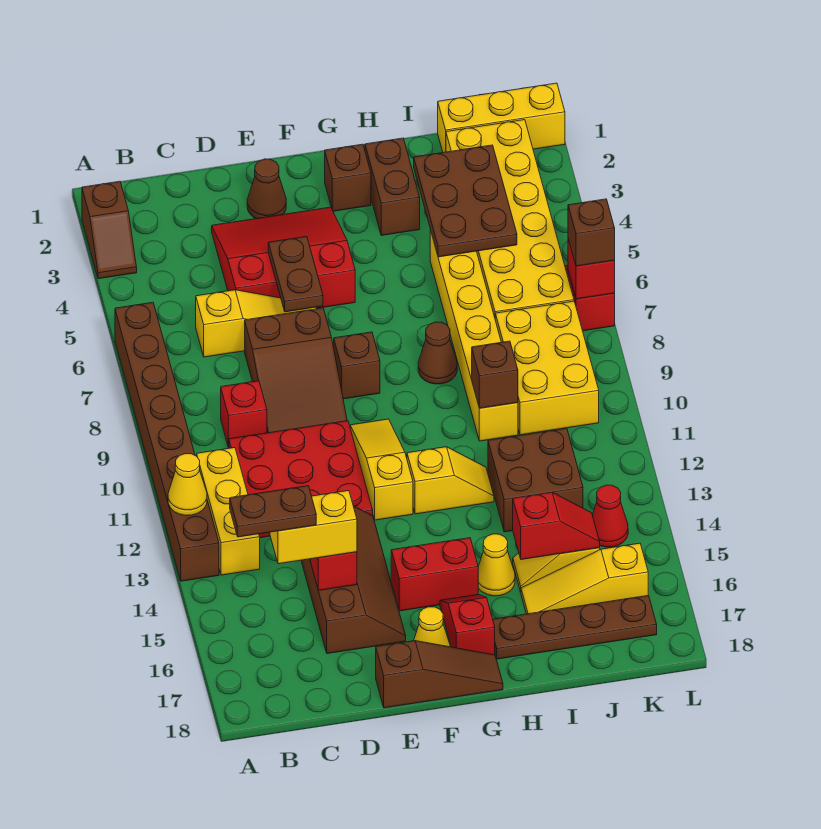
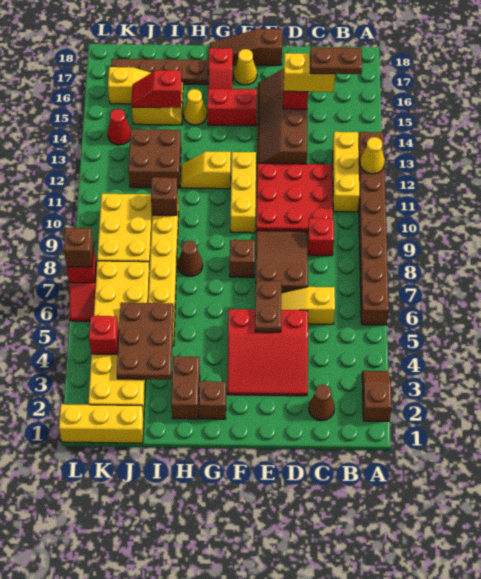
brown 1x1 cone [247,159,286,219] -> brown 1x1 cone moved to [309,385,335,421]
yellow 1x3 slope [350,419,413,520] -> yellow 1x3 brick [231,152,256,233]
none -> red 1x1 brick [89,316,119,354]

